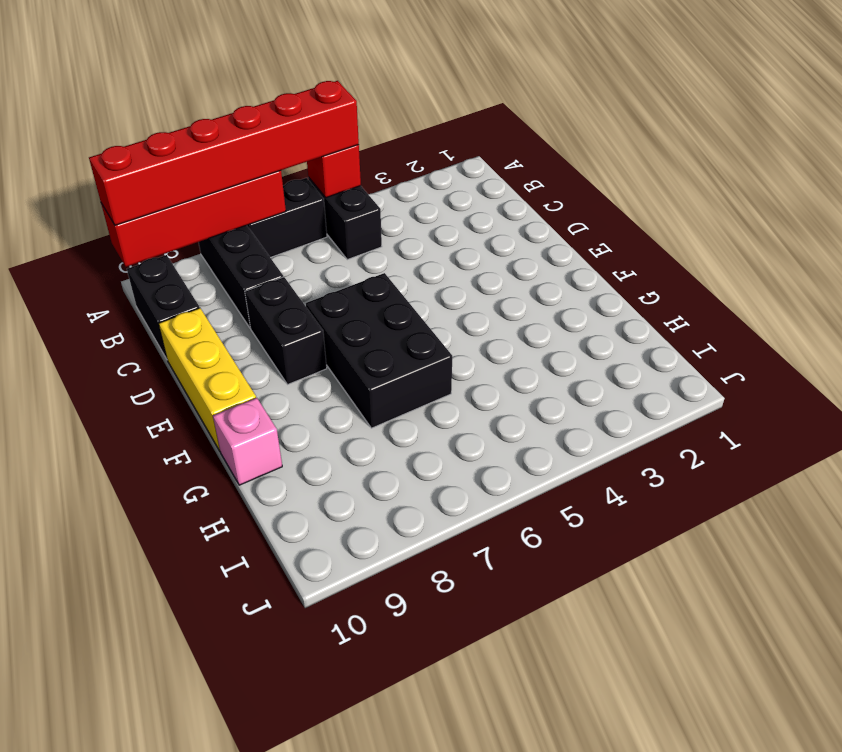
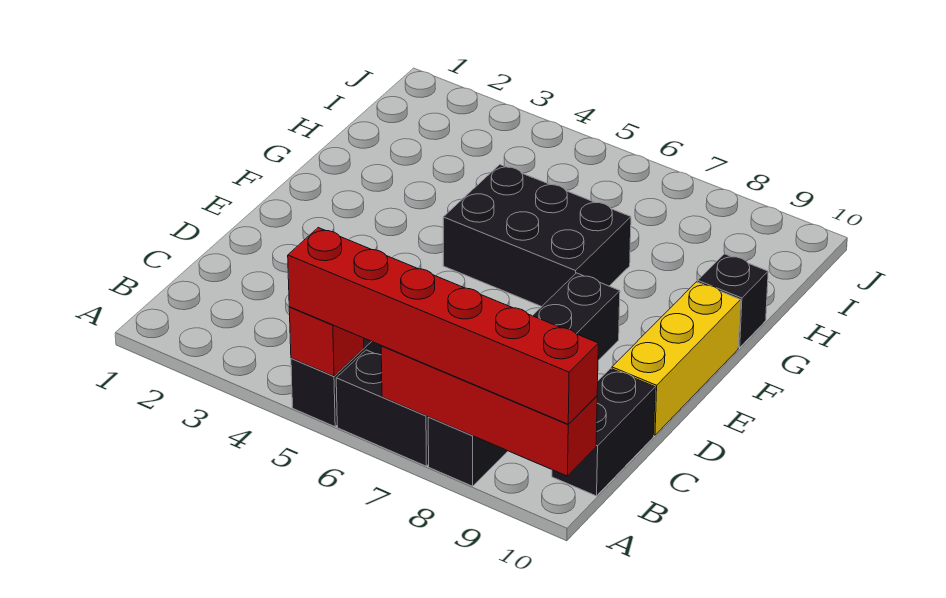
black 2x3 brick [306,273,452,428] -> black 2x3 brick turned to [443,165,631,307]
pink 1x1 brick [213,398,282,485] -> black 1x1 brick [698,254,768,348]

